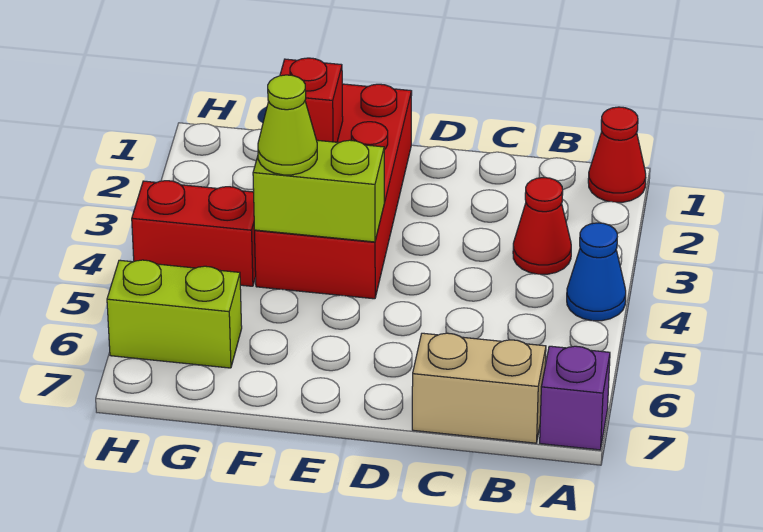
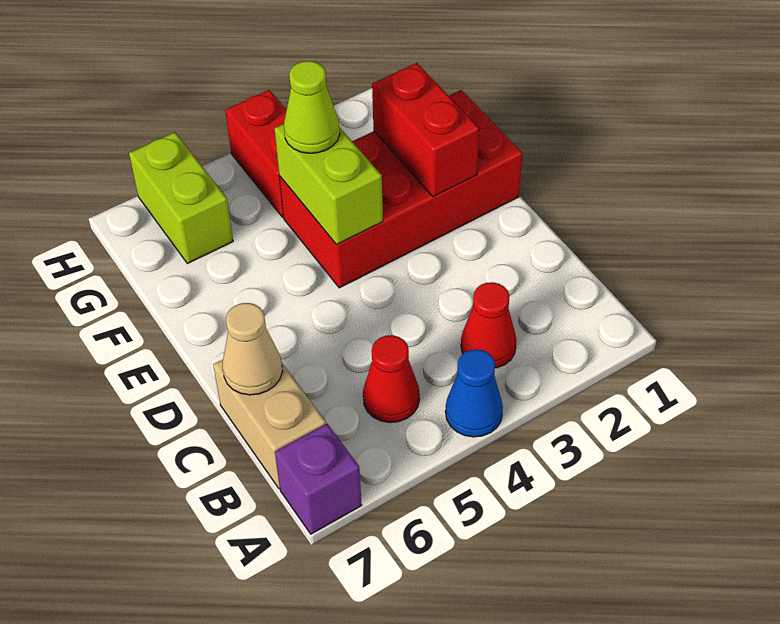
red 1x1 cone [588,107,646,202] -> red 1x1 cone moved to [363,335,420,423]
none -> tan 1x1 cone [222,303,282,395]
red 1x1 brick [280,58,343,142] -> red 1x2 brick [372,63,479,197]

